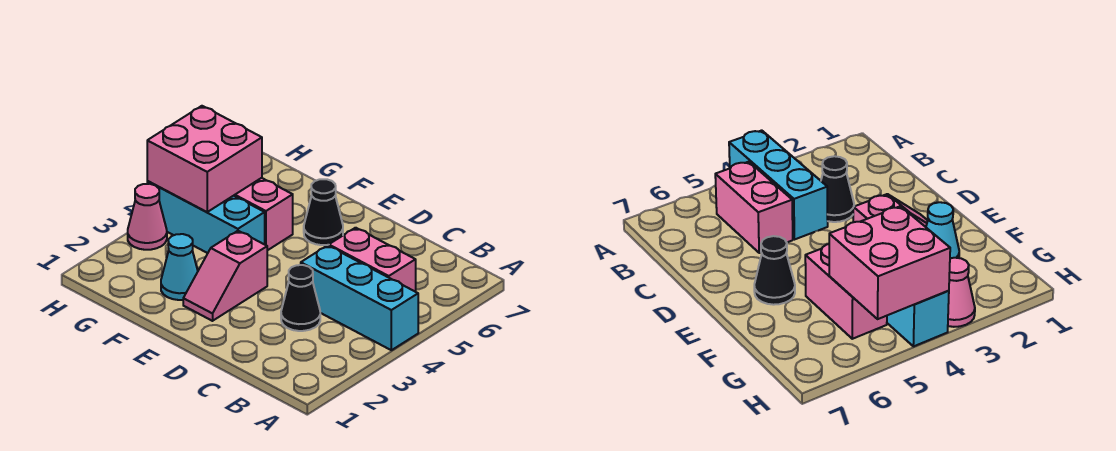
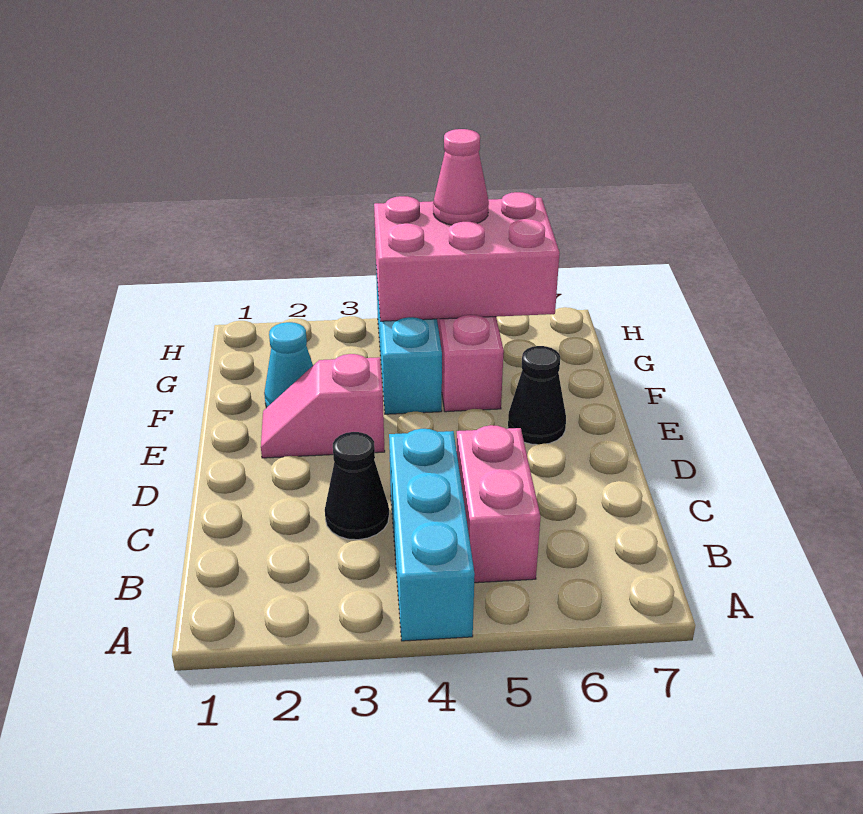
pink 2x2 brick [147,106,262,212] -> pink 2x3 brick [374,192,560,321]
pink 1x1 cone [128,184,167,250] -> pink 1x1 cone moved to [433,129,489,225]

